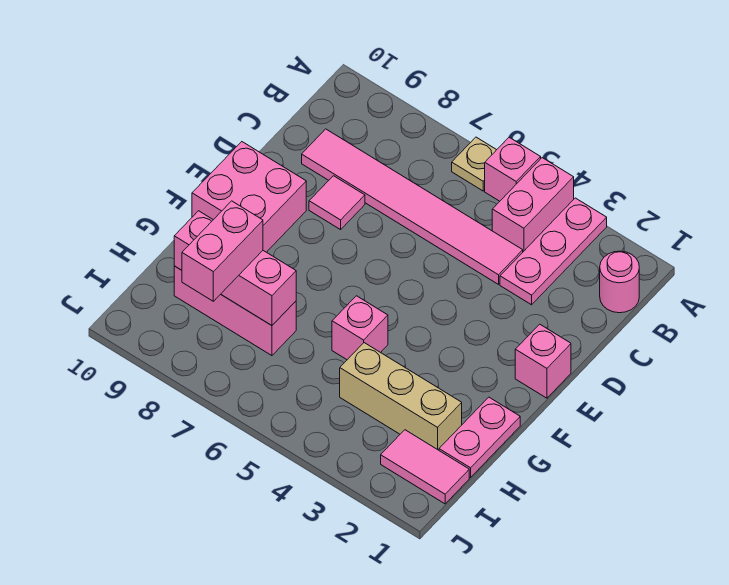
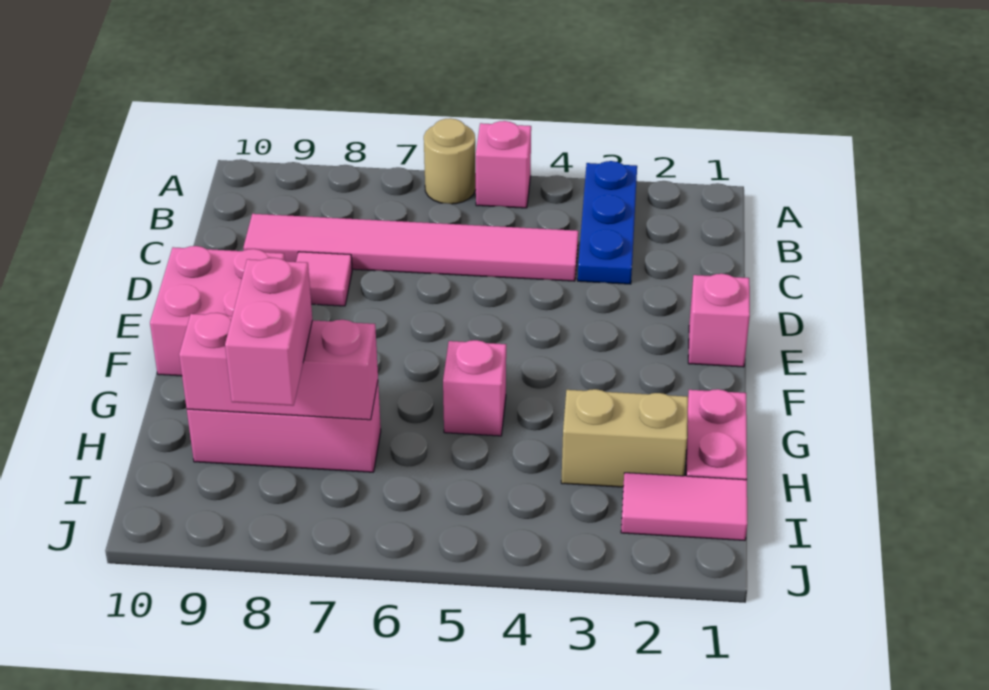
pink 1x3 plate [500,198,607,305] -> blue 1x3 plate [578,161,637,284]
pink 1x2 brick [492,158,574,252] -> none
tan 1x1 plate [452,137,496,191] -> tan 1x1 round brick [424,118,476,204]
pink 1x1 round brick [600,251,639,313] -> none
tan 1x3 brick [340,343,462,450] -> tan 1x2 brick [561,389,688,487]

